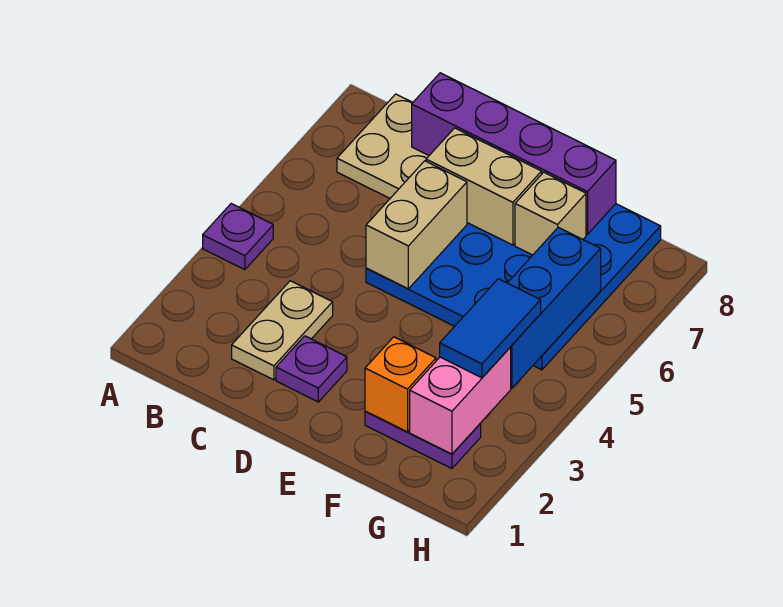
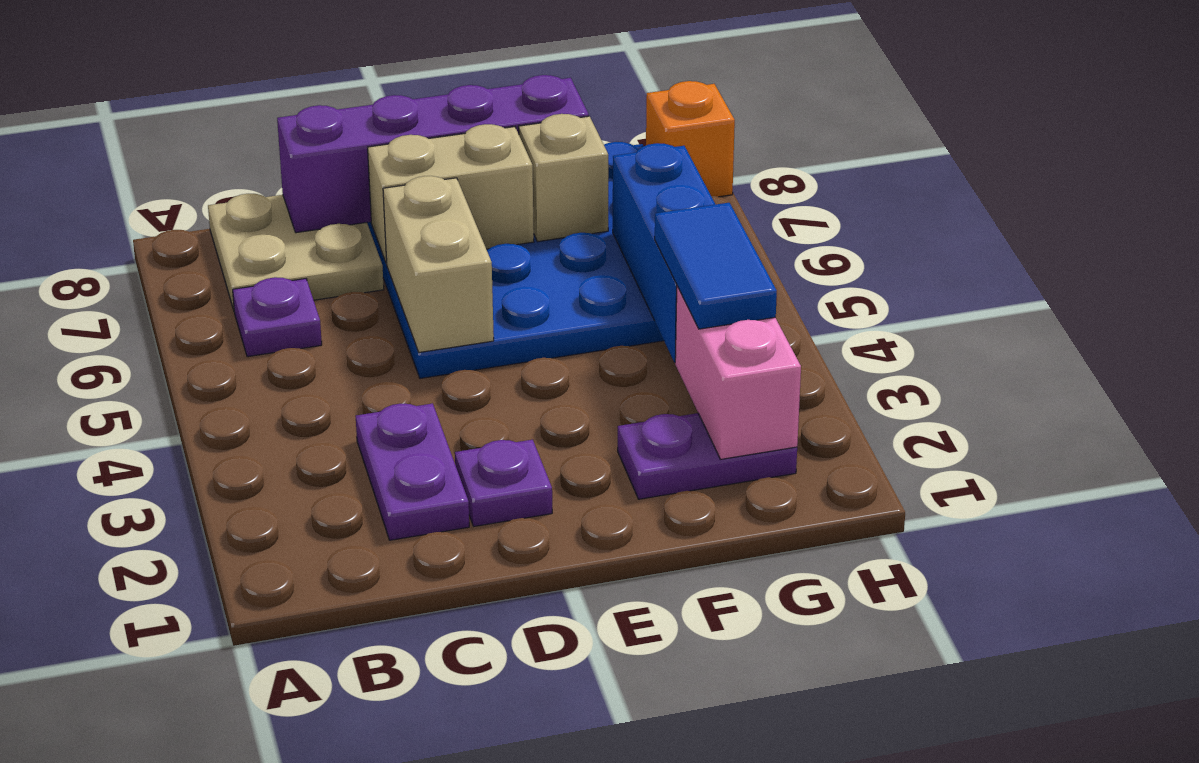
purple 1x1 plate [203,204,273,270] -> purple 1x1 plate moved to [233,277,322,357]
tan 1x2 plate [232,281,333,380] -> purple 1x2 plate [356,403,469,540]
orange 1x1 brick [365,337,436,432] -> orange 1x1 brick moved to [646,81,735,197]

